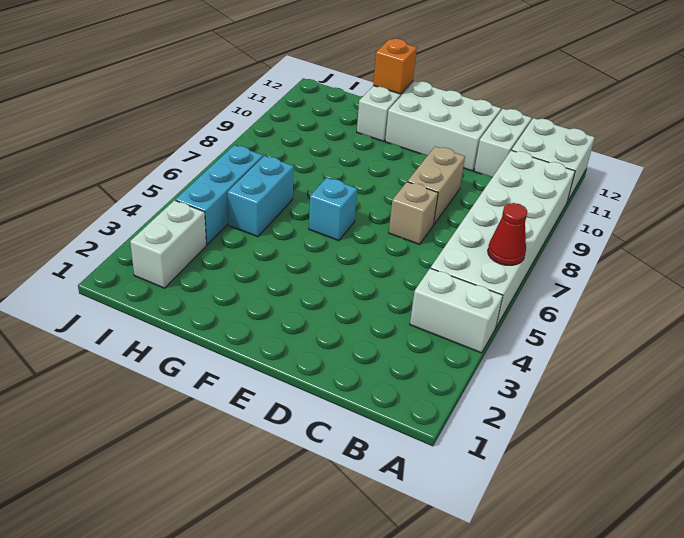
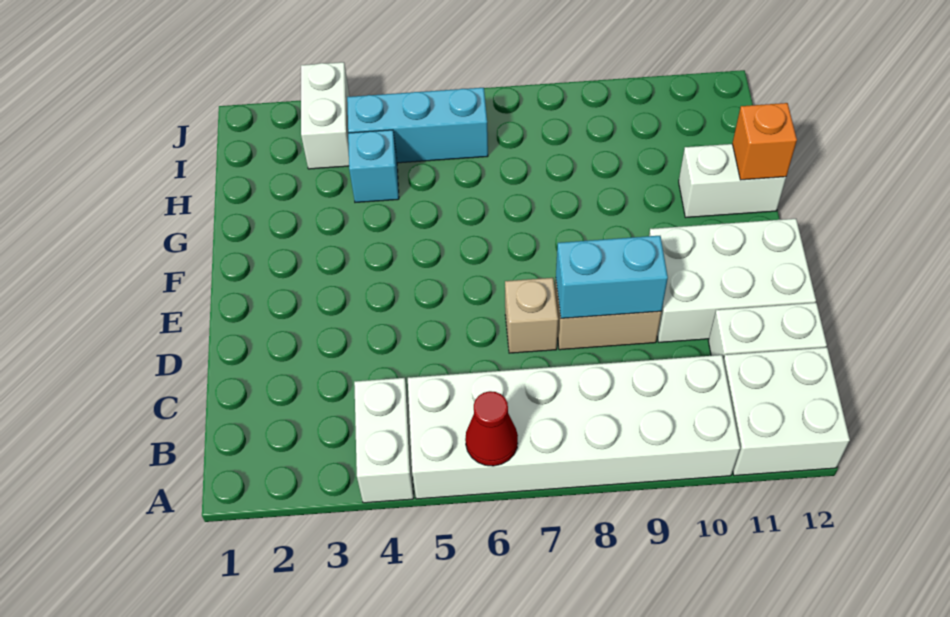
white 2x3 brick [385,81,501,171] -> white 2x3 brick turned to [649,219,816,342]
cyan 1x1 brick [309,178,357,241] -> cyan 1x1 brick moved to [348,130,399,202]
cyan 1x2 brick [227,156,294,237] -> cyan 1x2 brick moved to [556,236,668,318]
white 1x2 brick [130,200,206,288] -> white 1x2 brick turned to [301,62,350,169]

